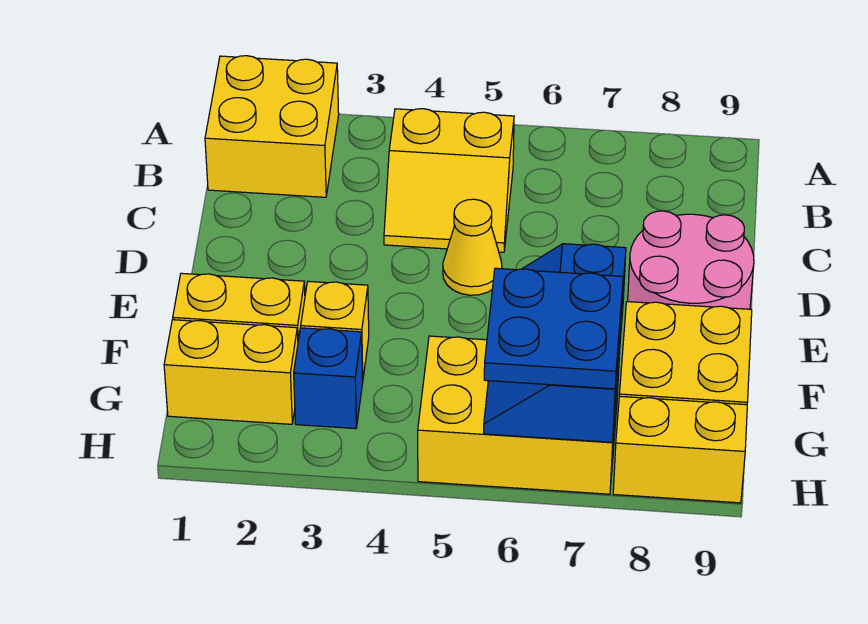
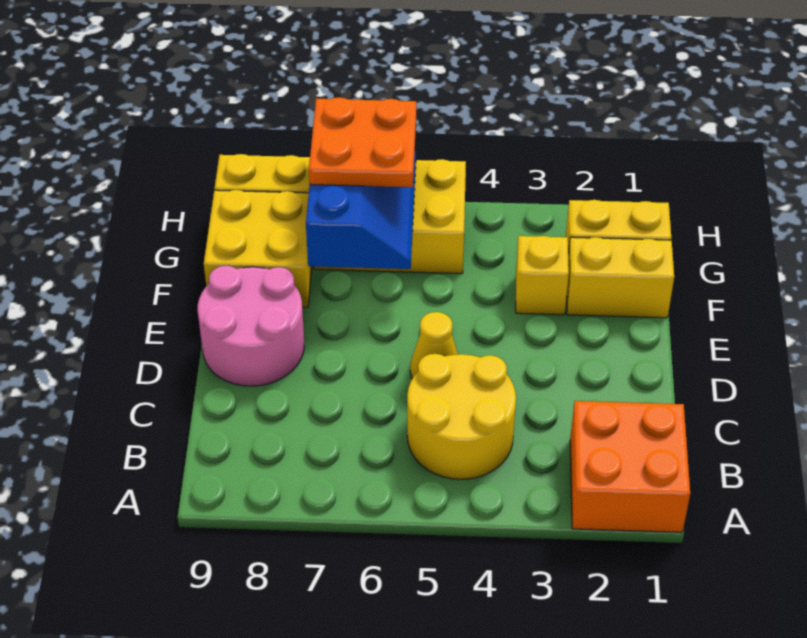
yellow 2x2 brick [205,56,339,197] -> orange 2x2 brick [570,401,690,532]
yellow 2x2 slope [384,109,514,252] -> yellow 2x2 round brick [407,354,516,479]
blue 1x1 brick [294,328,363,429] -> none
blue 2x2 plate [484,268,623,389] -> orange 2x2 plate [309,97,416,187]

